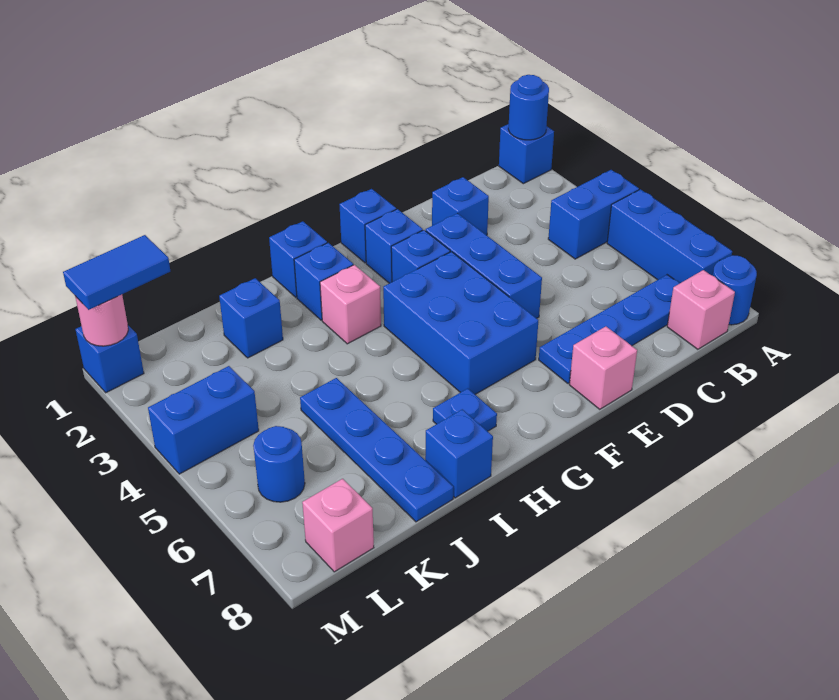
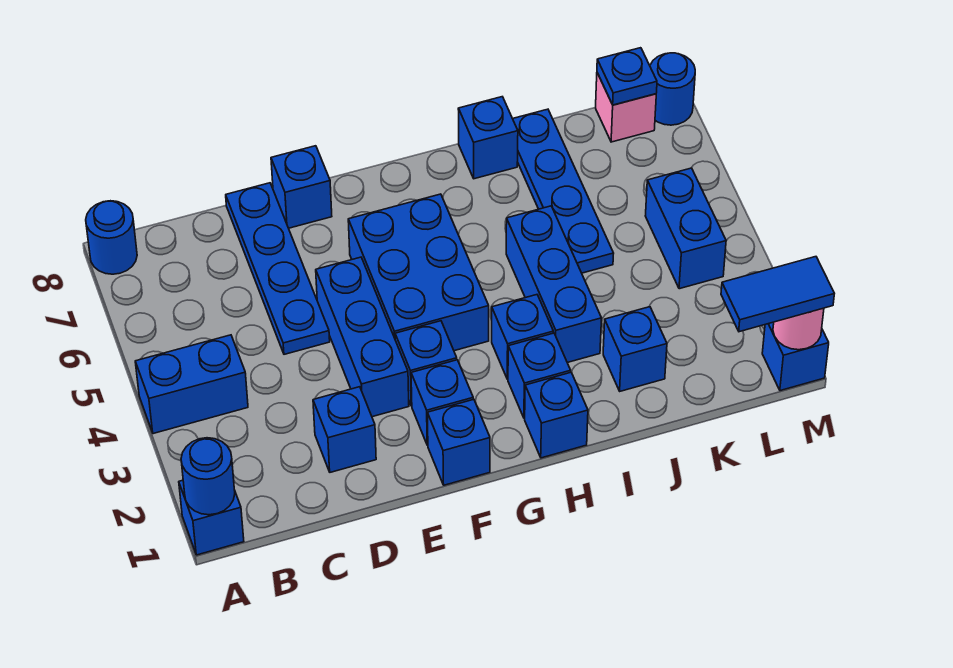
blue 1x3 brick [607,189,732,283] -> blue 1x3 brick moved to [506,206,602,363]
blue 1x4 plate [539,275,680,383] -> blue 1x4 plate turned to [226,183,330,354]
pink 1x1 brick [667,270,735,349] -> none
pink 1x1 brick [569,326,637,409] -> blue 1x1 brick [271,146,332,228]
pink 1x1 brick [320,265,381,344] -> blue 1x1 brick [492,295,553,379]
blue 1x1 plate [433,388,497,431] -> blue 1x1 plate moved to [597,48,657,105]
blue 1x2 brick [148,366,259,474] -> blue 1x2 brick turned to [645,168,726,289]
blue 1x1 round brick [253,426,305,502] -> blue 1x1 round brick moved to [650,53,695,125]

